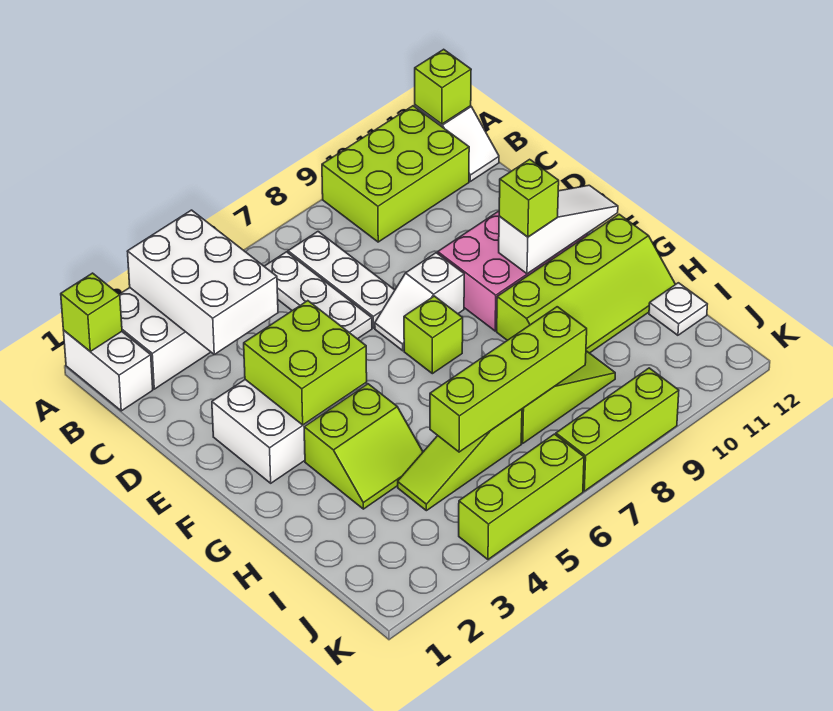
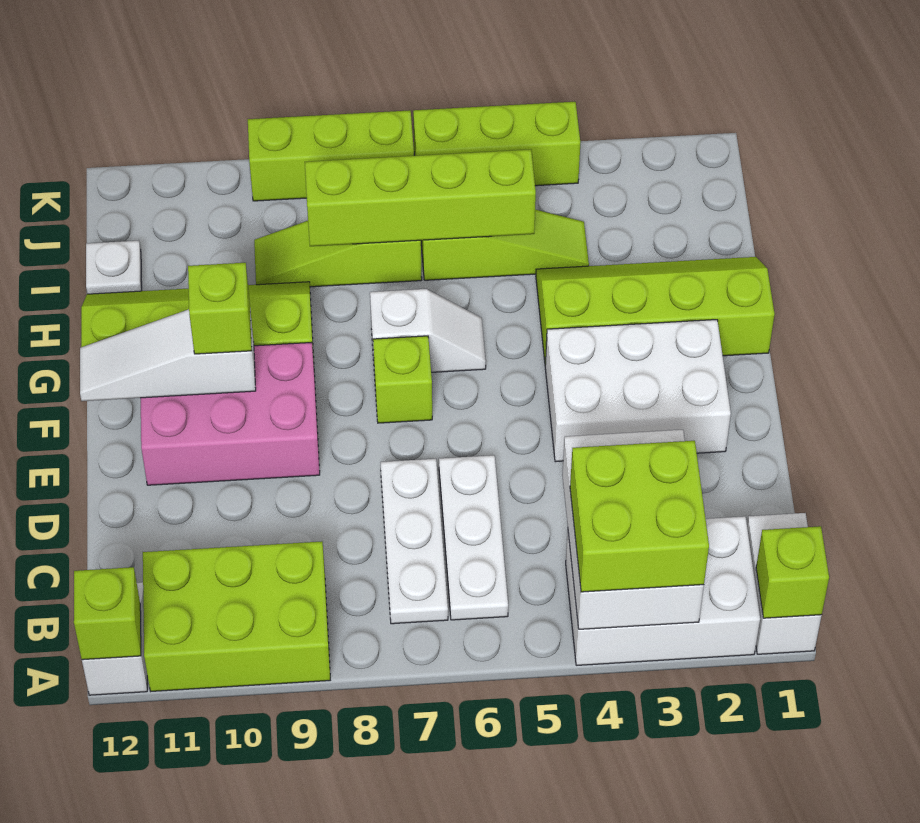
lime 2x2 brick [244,301,367,425] -> lime 2x2 brick moved to [570,441,709,592]
white 1x2 slope [375,253,464,351] -> white 1x2 slope moved to [370,289,486,372]
lime 2x2 slope [304,384,423,509] -> lime 2x4 slope [536,257,775,364]

